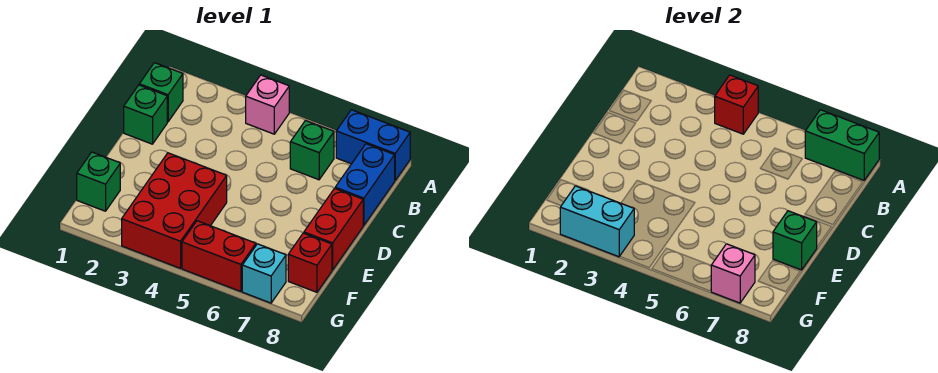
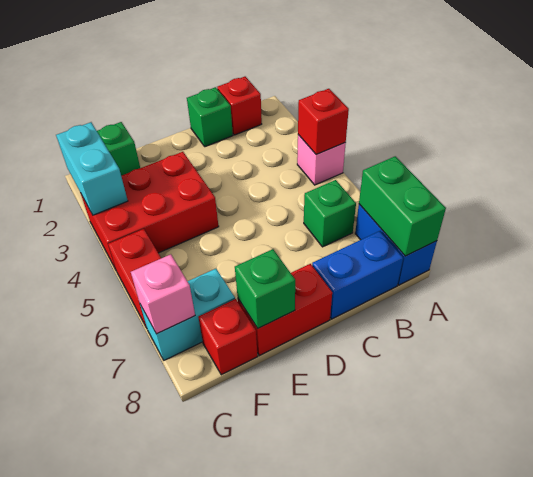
green 1x1 brick [139,63,183,122] -> red 1x1 brick [217,77,262,135]
cyan 1x1 brick [242,244,286,303] -> cyan 1x2 brick [140,269,235,360]

